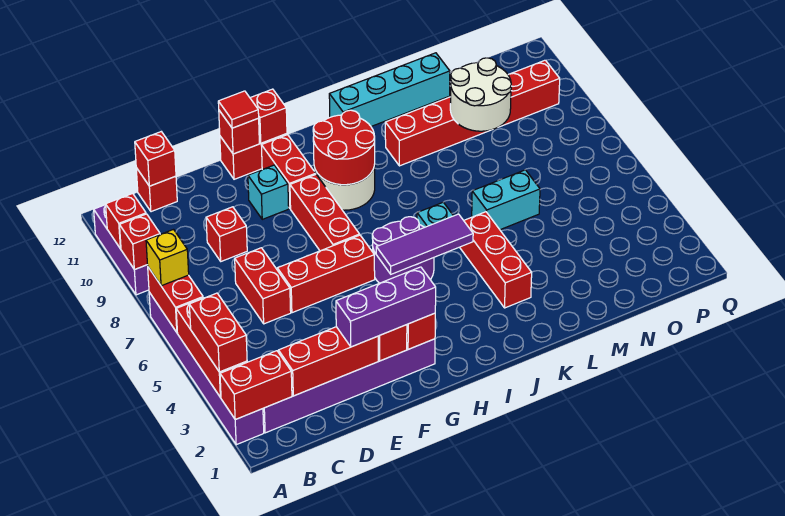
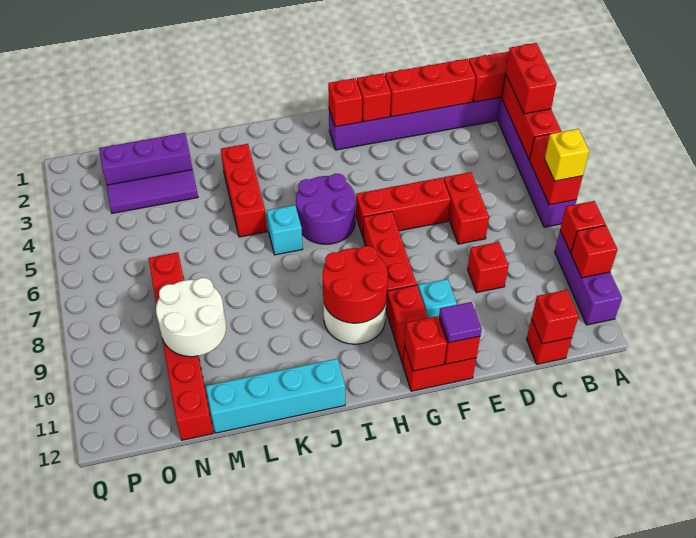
purple 1x3 brick [336,267,436,347] -> purple 1x3 brick moved to [99,133,192,185]
red 1x1 tile [218,91,259,128] -> purple 1x1 tile [439,302,481,343]
purple 1x3 tile [376,214,473,274] -> purple 1x3 tile moved to [107,170,198,213]
red 1x6 brick [385,60,560,166] -> red 1x6 brick turned to [148,252,213,440]
cyan 1x2 brick [472,170,540,230] -> none

